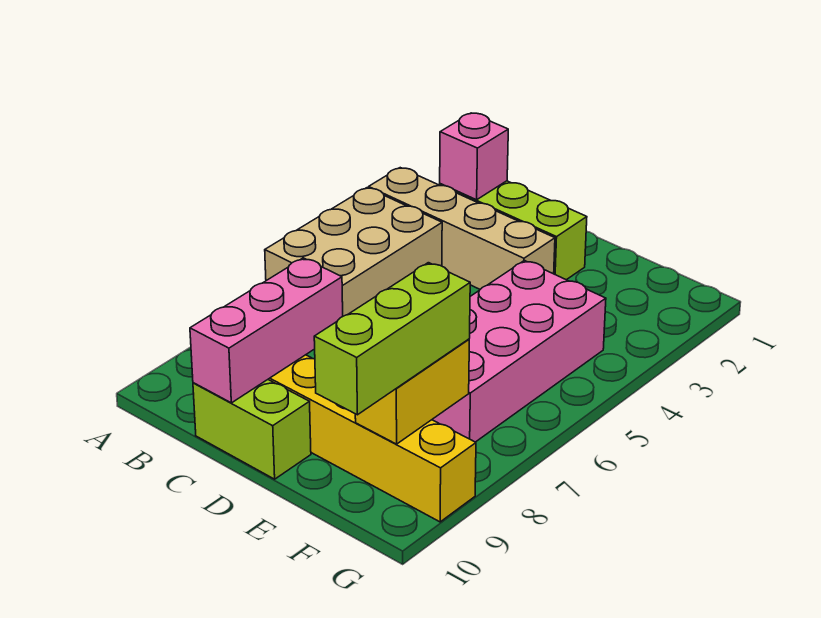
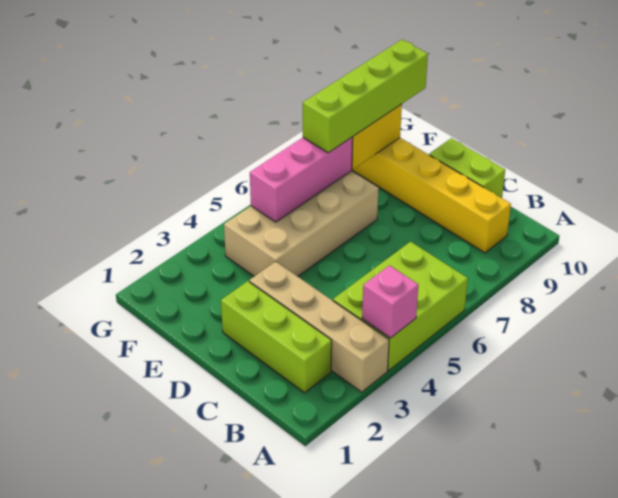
tan 2x3 brick [265,188,442,316] -> lime 2x3 brick [333,242,468,370]
pink 1x1 brick [440,113,508,200] -> pink 1x1 brick moved to [362,265,418,338]
pink 1x3 brick [190,258,343,403] -> pink 1x3 brick moved to [250,137,353,222]
pink 2x4 brick [432,261,606,442] -> tan 2x4 brick [224,171,379,276]
lime 1x3 brick [314,263,470,415] -> lime 1x4 brick [303,40,428,153]

